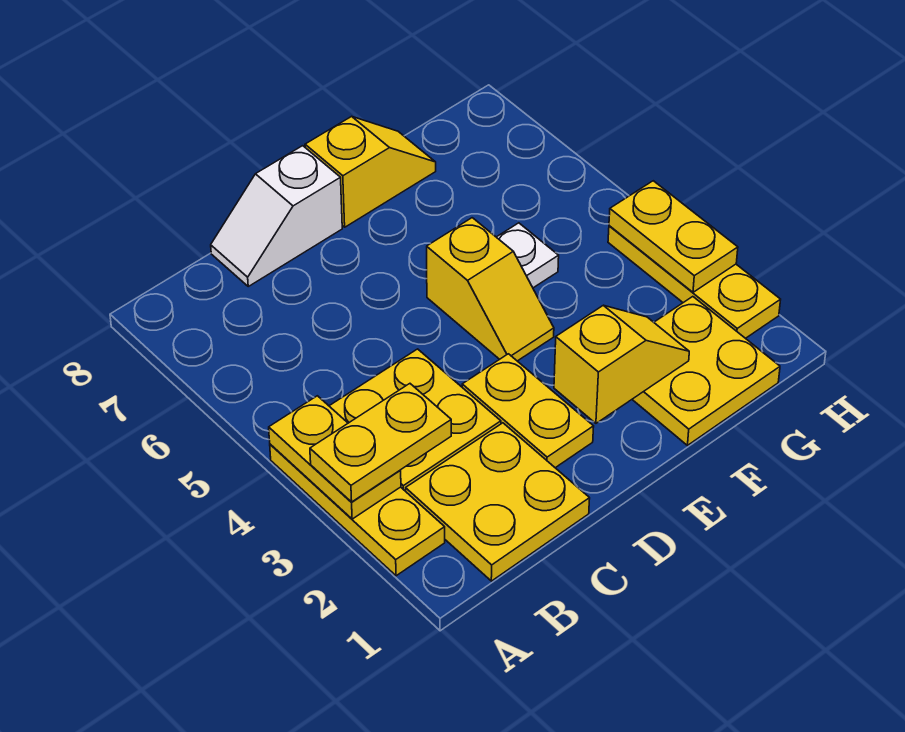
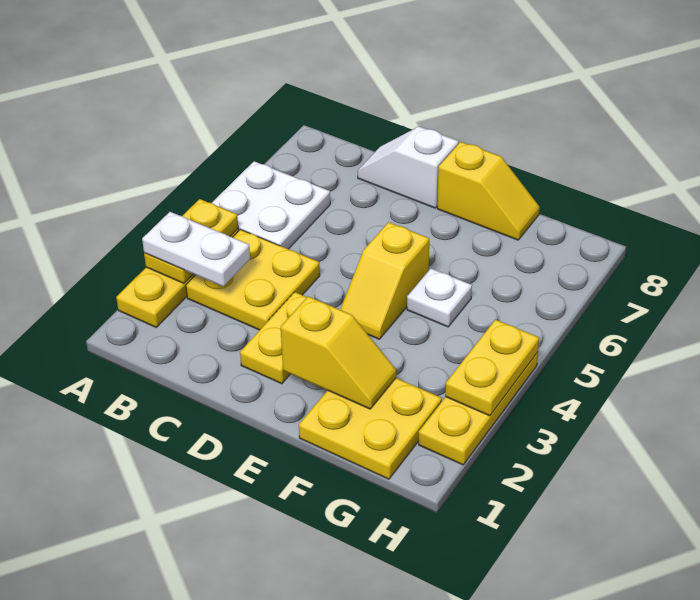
yellow 1x2 plate [310,384,451,502] -> white 1x2 plate [142,212,250,286]
none -> white 2x2 plate [212,161,330,249]
yellow 2x2 plate [406,423,590,581] -> none

